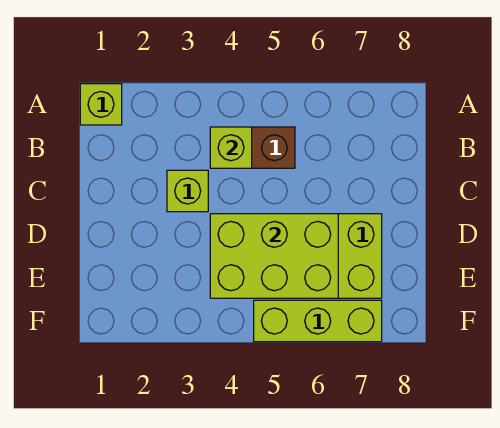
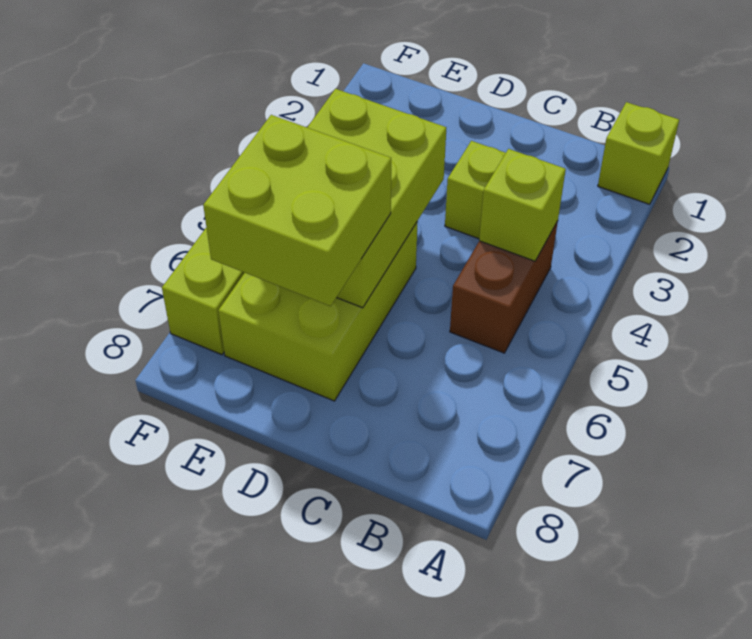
none -> lime 2x2 brick [203,115,391,306]

